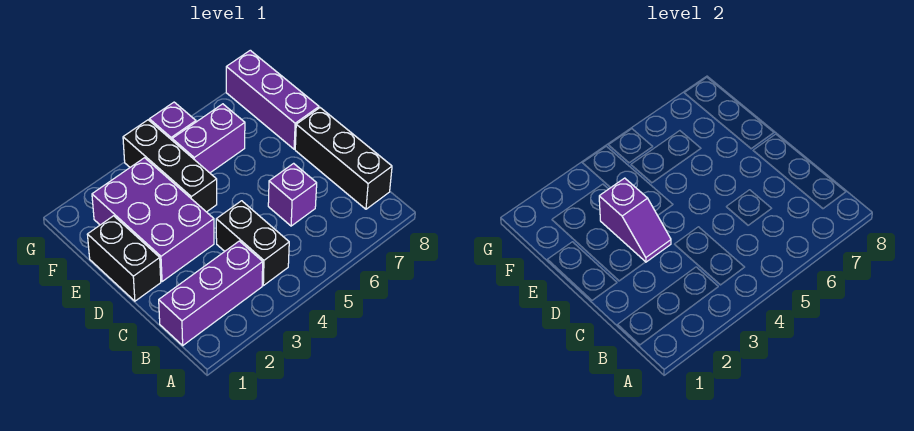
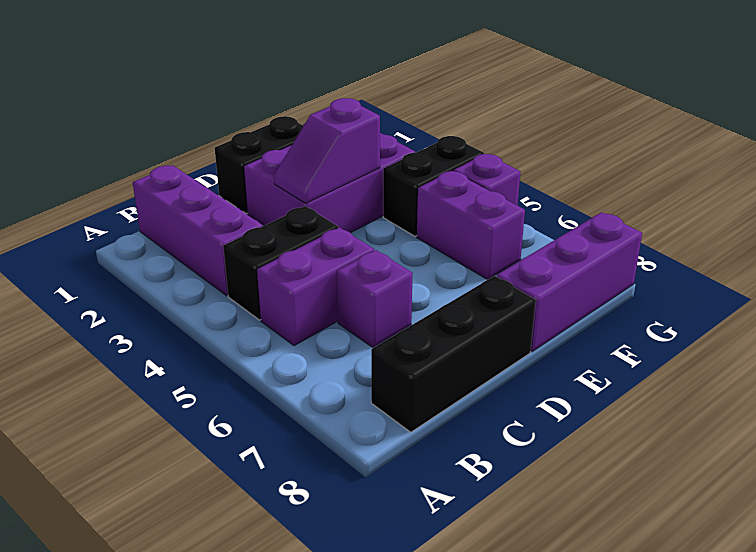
none -> purple 1x2 brick [257,227,374,346]
black 1x3 brick [123,120,217,212] -> black 1x2 brick [383,136,484,236]

